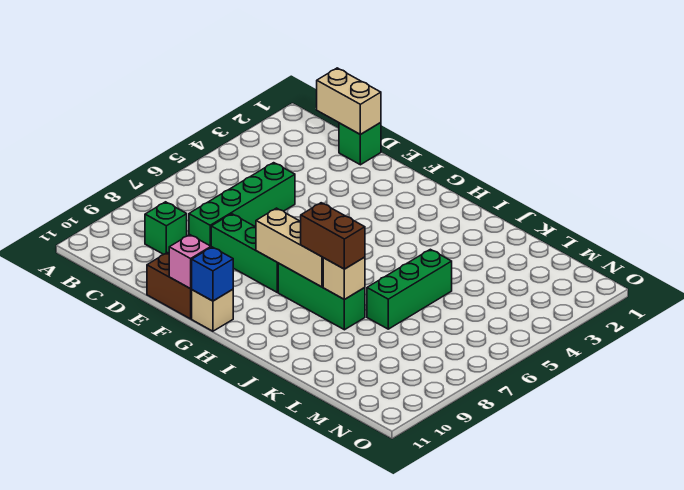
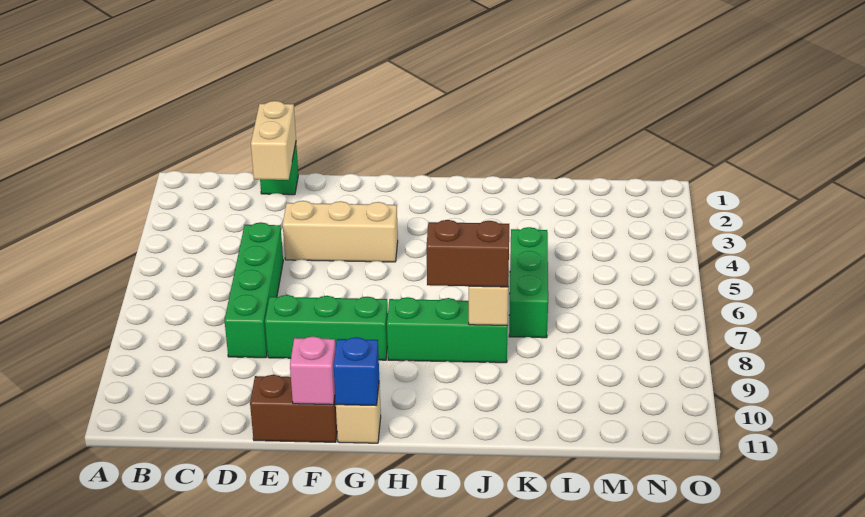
tan 1x2 brick [317,68,381,134] -> tan 1x2 brick turned to [251,101,296,180]
green 1x1 brick [145,202,187,255] -> none
tan 1x3 brick [256,208,323,287] -> tan 1x3 brick moved to [283,201,398,262]

